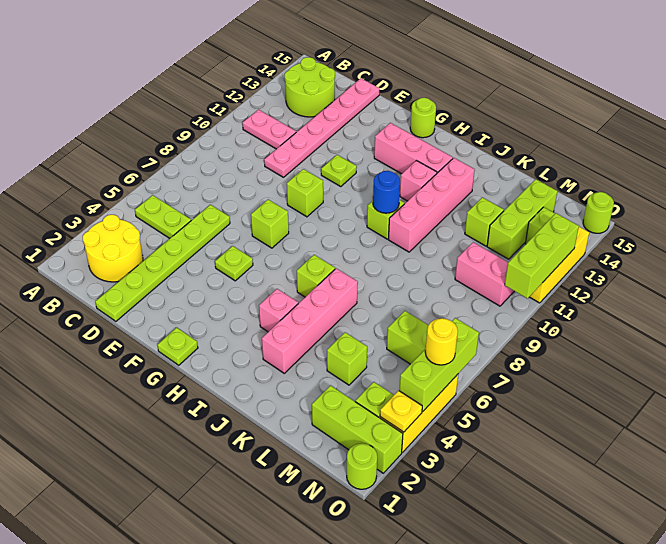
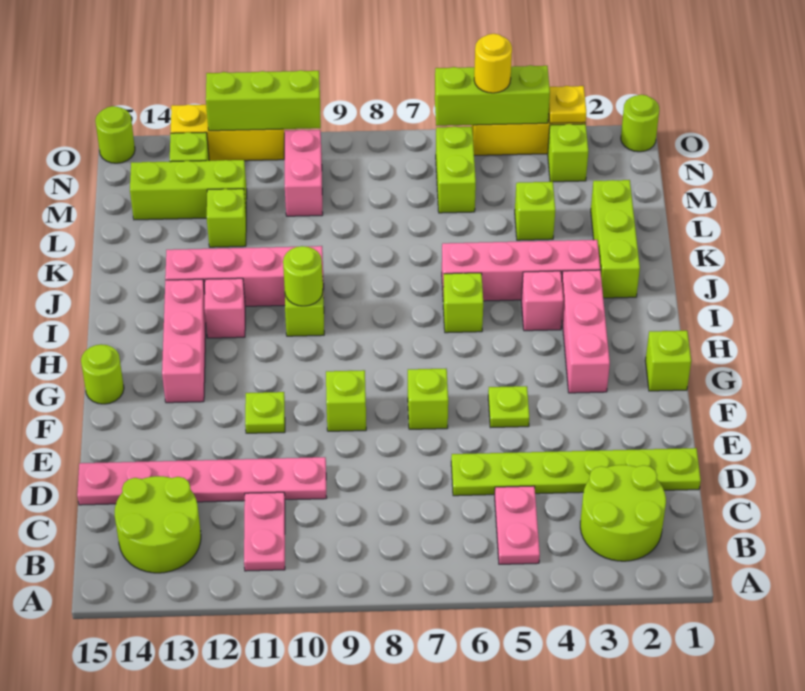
yellow 2x2 round brick [83,215,143,282] -> lime 2x2 round brick [580,465,666,561]
lime 1x2 plate [135,195,191,238] -> pink 1x2 plate [495,486,540,564]
lime 1x1 plate [157,328,198,365] -> lime 1x1 brick [645,331,691,391]
none -> pink 1x3 brick [562,270,610,393]
blue 1x1 round brick [373,171,400,213] -> lime 1x1 round brick [283,246,323,306]
lime 1x3 brick [312,386,403,473] -> lime 1x3 brick moved to [591,180,640,298]

